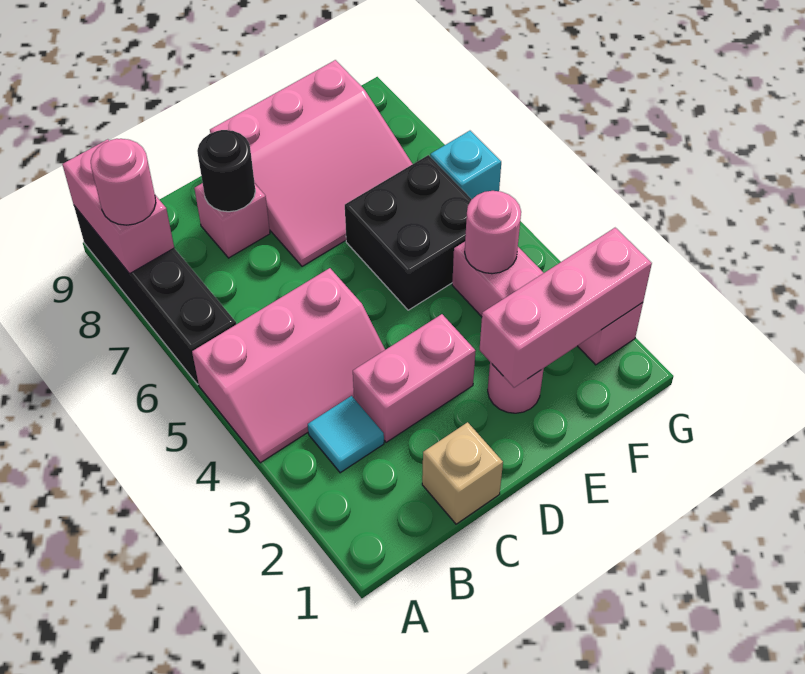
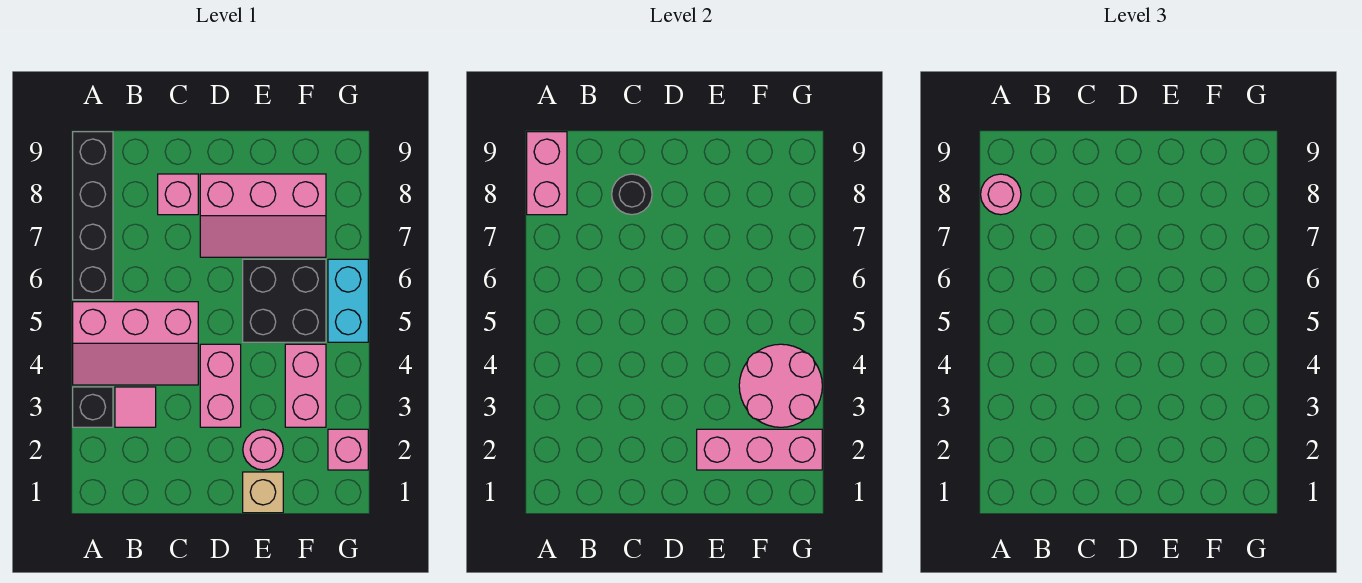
none -> black 1x1 brick [73,387,113,427]
cyan 1x1 tile [308,396,384,473] -> pink 1x1 tile [115,387,156,427]
tan 1x1 brick [422,422,503,524] -> tan 1x1 brick moved to [243,472,283,513]
pink 1x2 brick [353,314,475,442] -> pink 1x2 brick turned to [200,344,241,427]
pink 3x3 slope [210,60,412,266] -> pink 2x3 slope [200,174,326,257]
pink 1x1 round brick [465,191,521,274] -> pink 2x2 round brick [739,344,822,427]
cyan 1x1 brick [430,131,501,199] -> cyan 1x2 brick [328,259,368,342]

